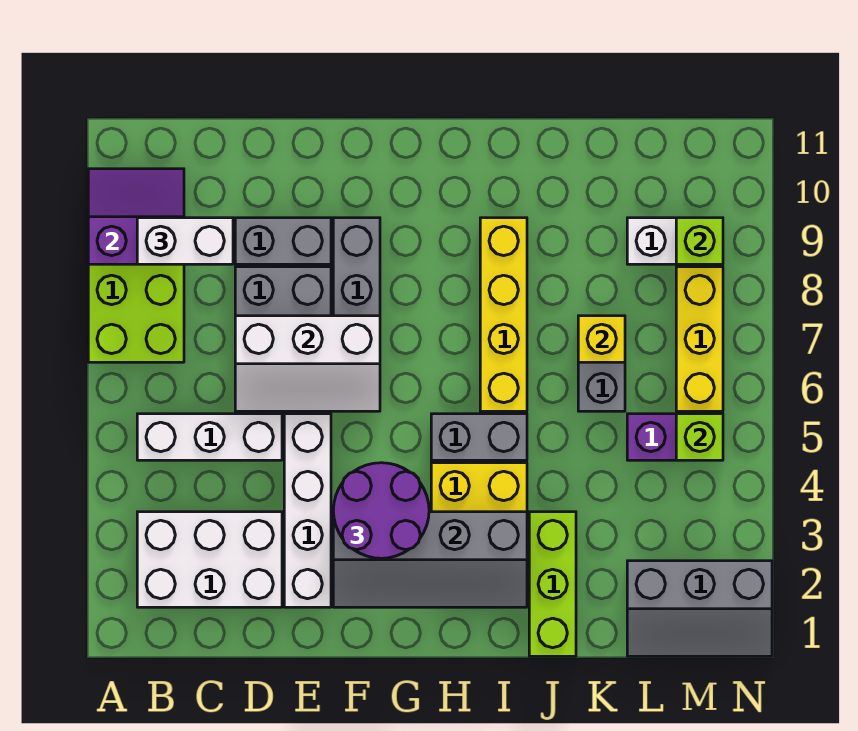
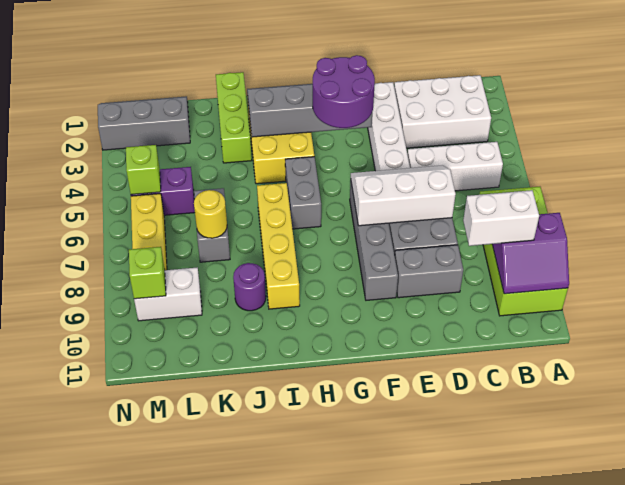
grey 1x2 brick [431,414,527,460] -> grey 1x2 brick turned to [285,157,321,229]
none -> purple 1x1 round brick [233,263,266,311]
yellow 1x1 brick [578,316,625,362] -> yellow 1x1 round brick [194,190,227,238]

